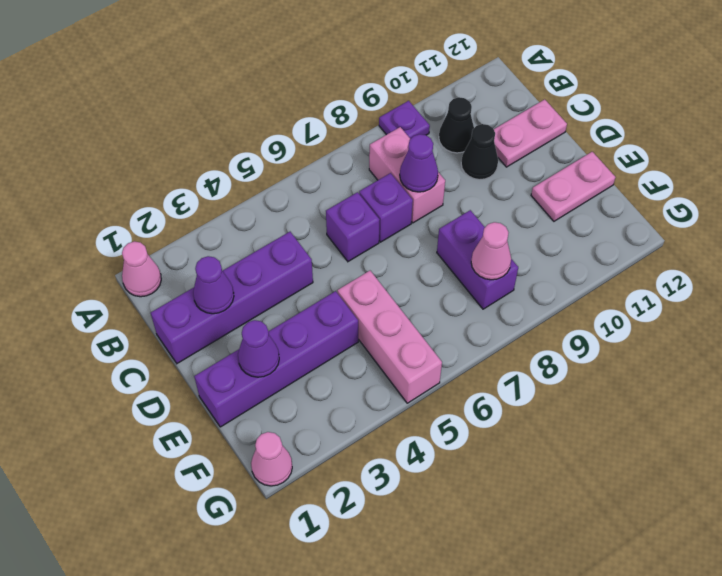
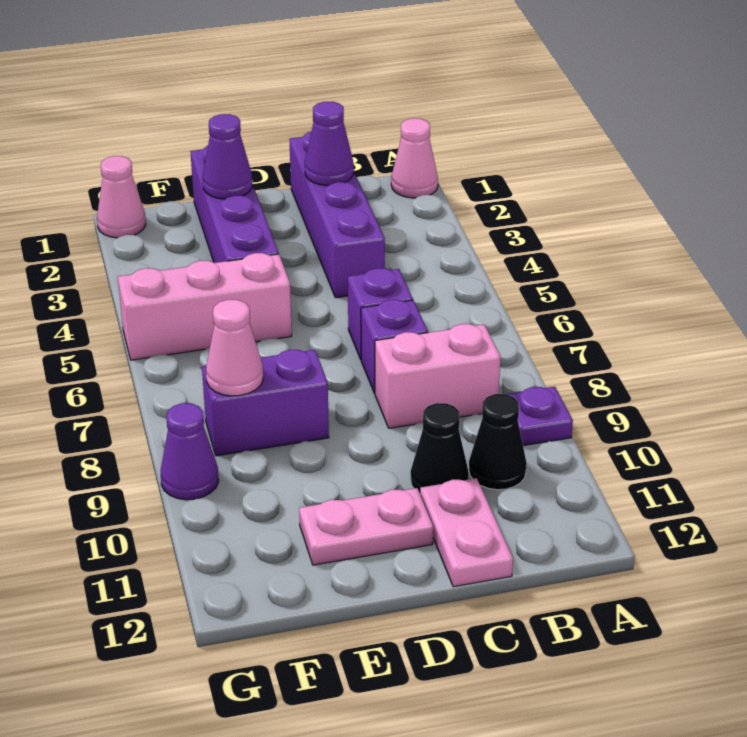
purple 1x1 cone [400,134,438,192] -> purple 1x1 cone moved to [161,403,219,500]
pink 1x2 plate [531,152,616,221] -> pink 1x2 plate turned to [299,488,433,565]

